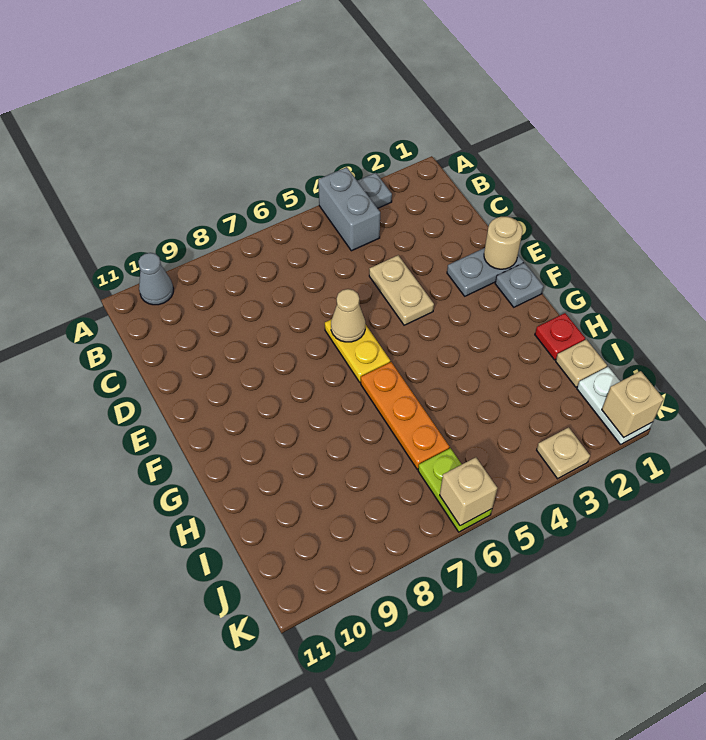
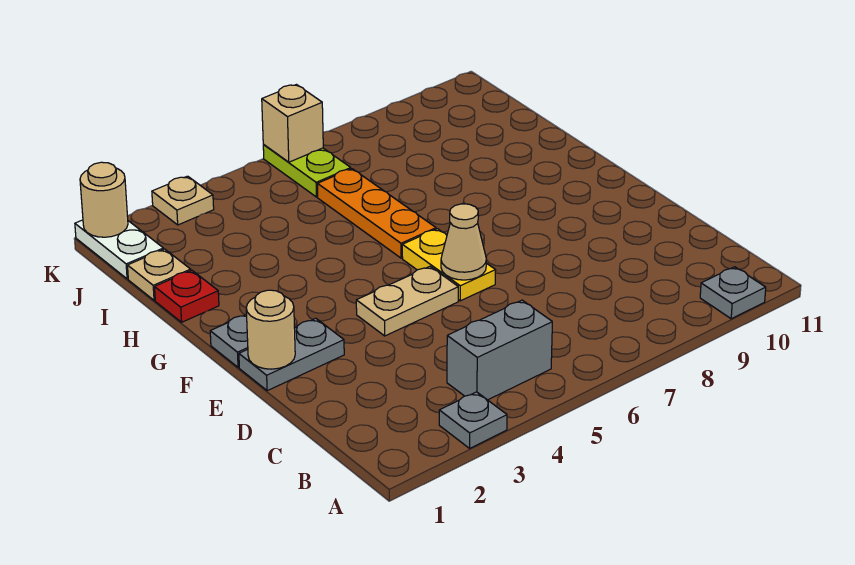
grey 1x2 brick [318,167,380,251] -> grey 1x2 brick turned to [447,300,552,400]
grey 1x1 cone [138,253,174,305] -> grey 1x1 plate [700,267,766,319]
tan 1x2 plate [369,255,434,325] -> tan 1x2 plate turned to [356,267,458,336]
tan 1x1 brick [602,371,664,438] -> tan 1x1 round brick [80,162,128,237]

